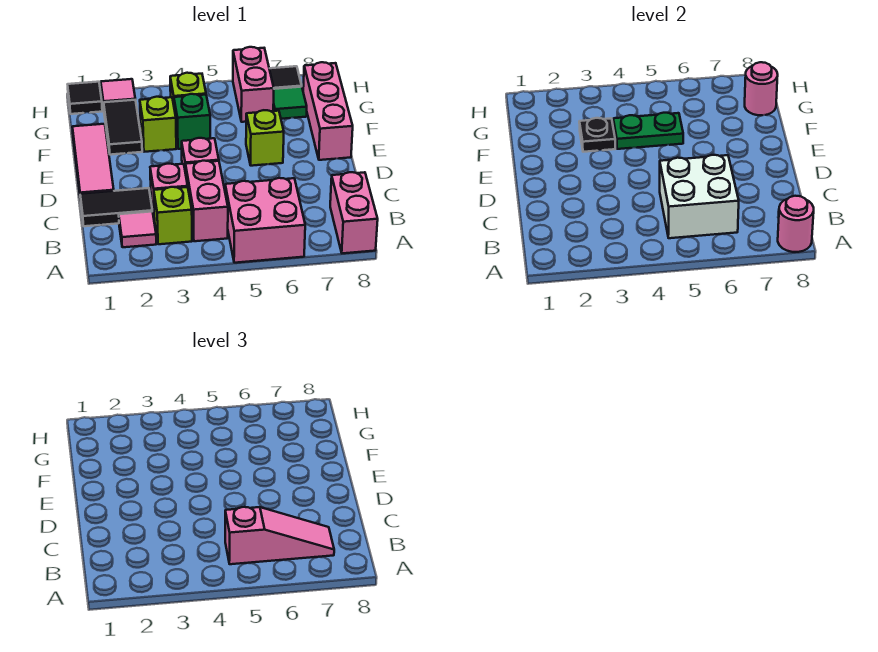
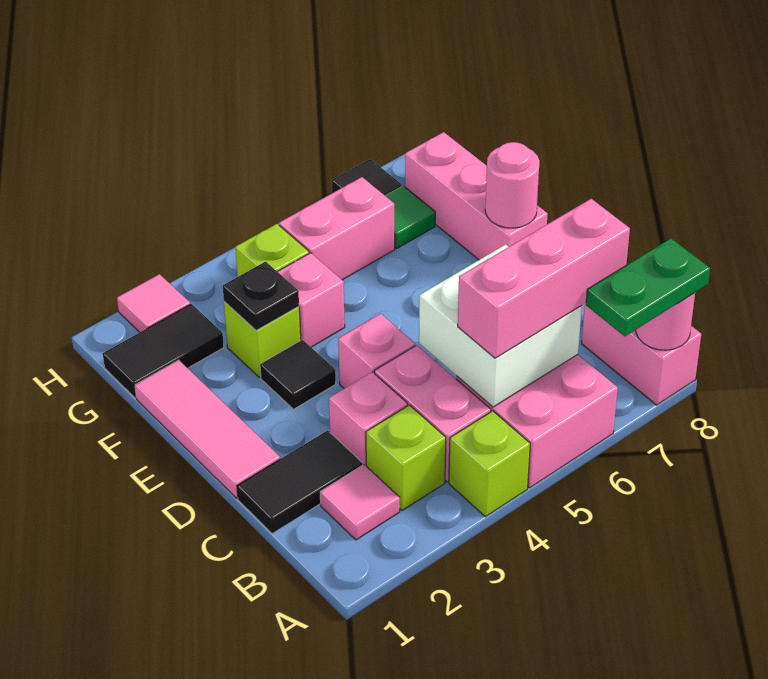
pink 1x3 slope [225,507,334,564] -> pink 1x3 brick [458,199,630,358]
lime 1x1 brick [246,110,284,166] -> lime 1x1 brick moved to [449,411,530,517]
black 1x2 tile [104,100,142,155] -> black 1x2 tile turned to [103,304,224,398]
green 1x1 brick [174,94,210,149] -> pink 1x1 brick [277,253,345,347]
green 1x2 plate [613,113,683,149] -> green 1x2 plate moved to [586,238,710,336]
pink 1x2 brick [233,47,274,122] -> pink 1x2 brick turned to [279,177,395,280]
pink 1x1 round brick [745,62,778,115] -> pink 1x1 round brick moved to [485,142,539,228]
black 1x1 tile [68,82,102,114] -> black 1x1 tile moved to [260,340,336,409]

